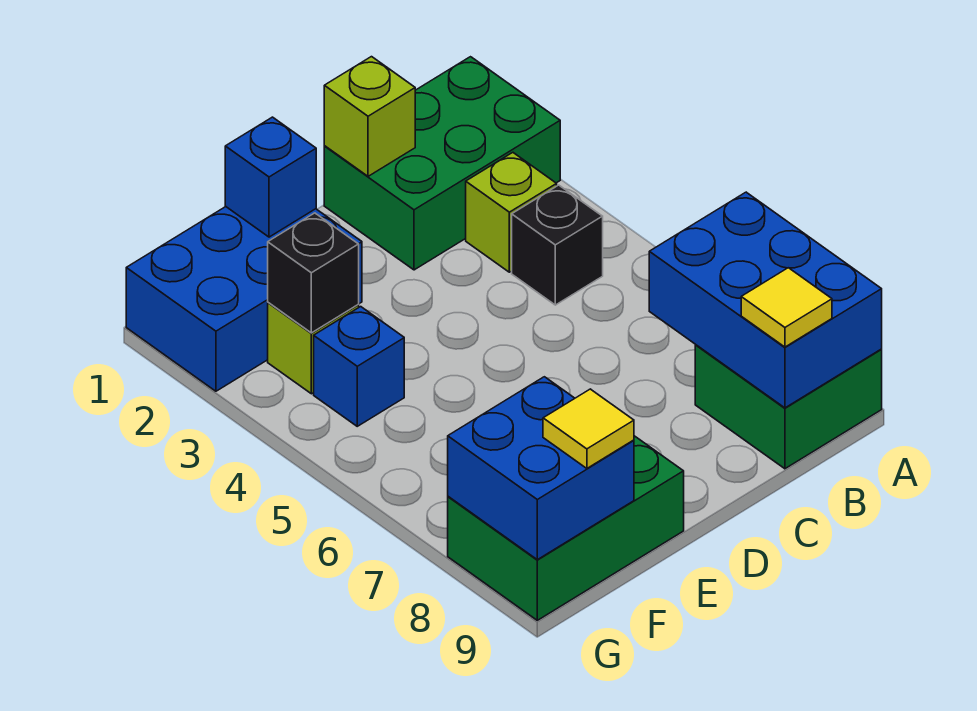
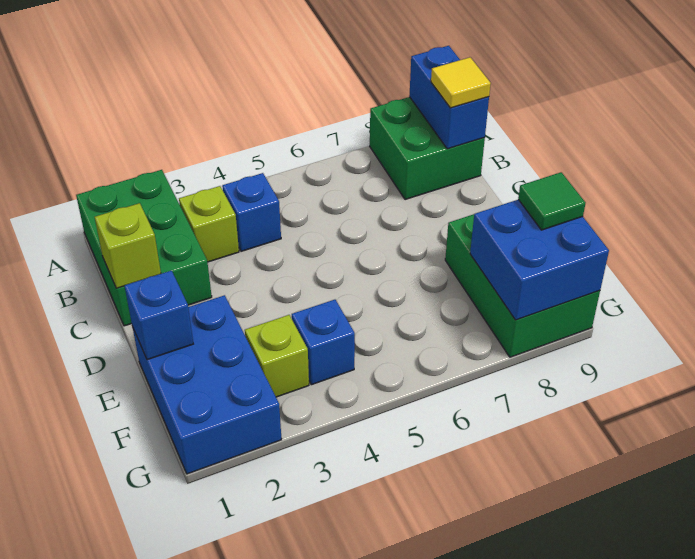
blue 2x3 brick [649,192,882,408] -> blue 1x2 brick [409,46,489,149]
black 1x1 brick [512,185,603,305] -> blue 1x1 brick [222,173,281,251]
black 1x1 brick [268,213,359,333] -> none
yellow 1x1 tile [543,389,634,468] -> green 1x1 tile [518,172,586,230]

